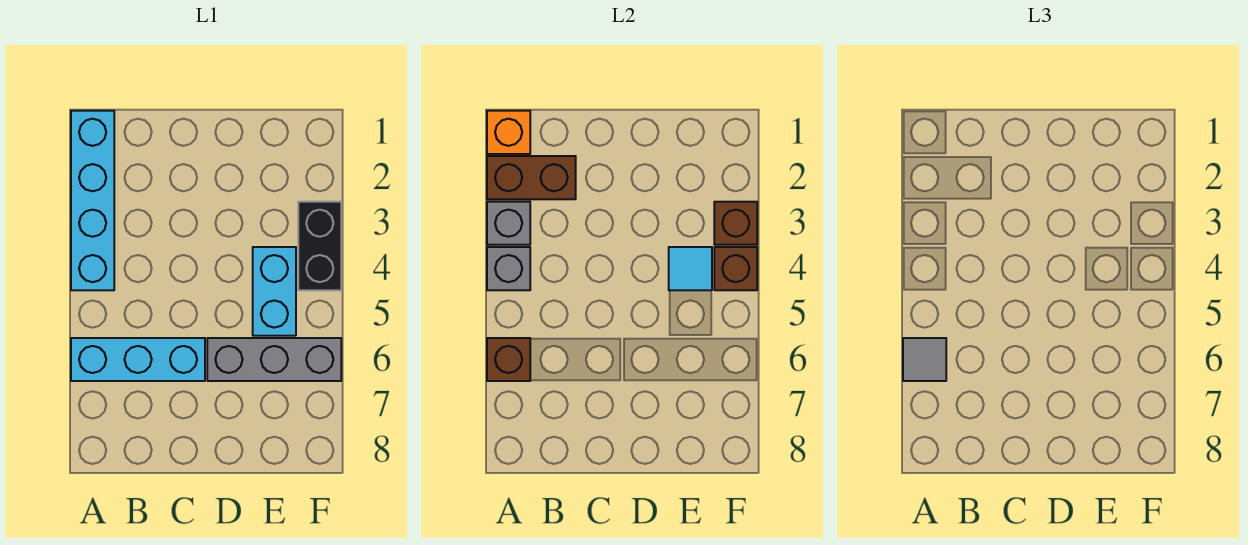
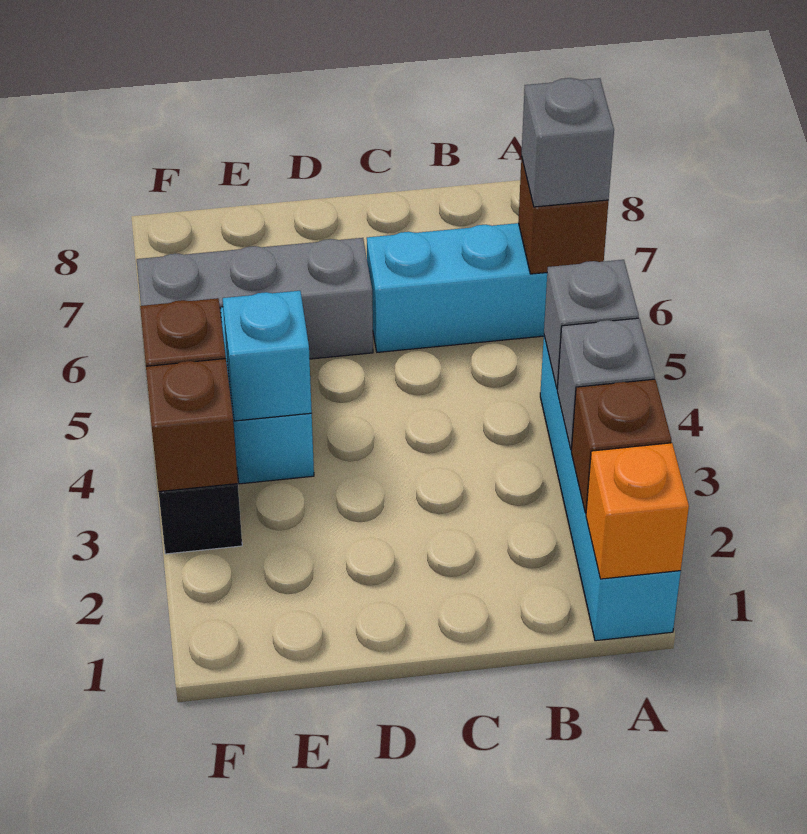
brown 1x2 brick [487,156,576,199] -> brown 1x1 brick [571,379,671,513]
grey 1x1 tile [903,338,946,381] -> grey 1x1 brick [522,78,614,207]
cyan 1x1 tile [669,247,712,290] -> cyan 1x1 brick [223,291,312,421]

